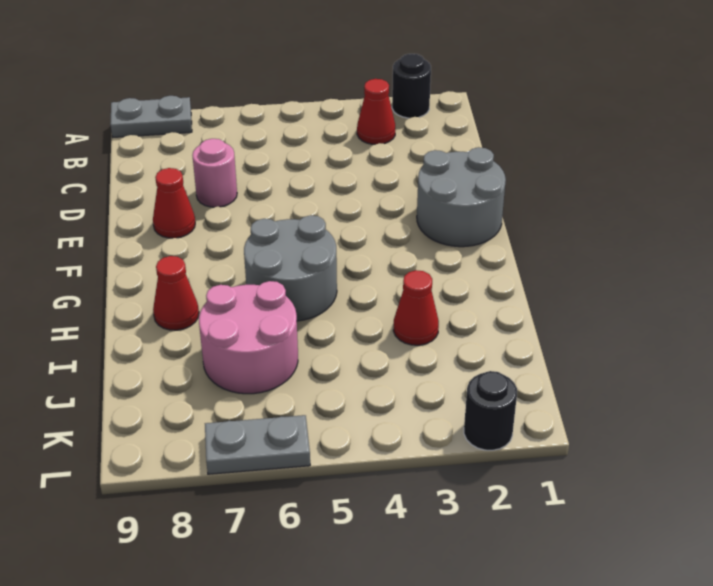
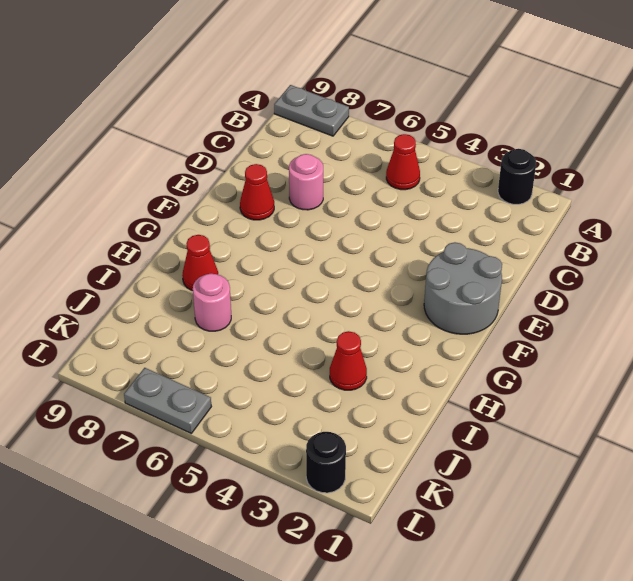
red 1x1 cone [357,79,395,144] -> red 1x1 cone moved to [386,134,420,190]
grey 2x2 round brick [244,215,337,321] -> none
pink 2x2 round brick [199,281,298,394] -> pink 1x1 round brick [193,273,231,331]

